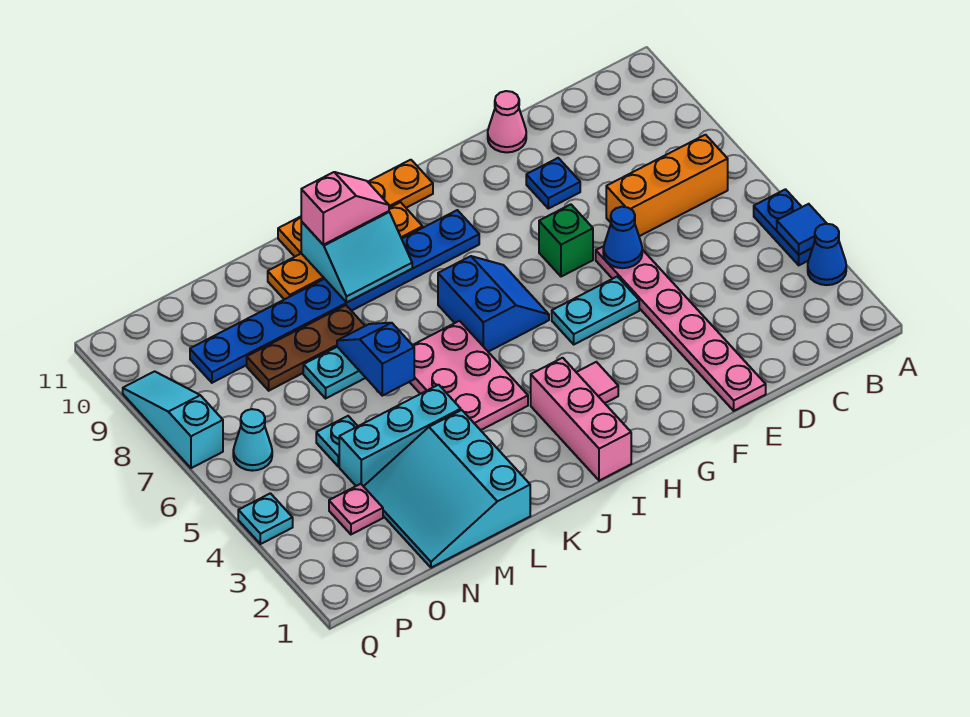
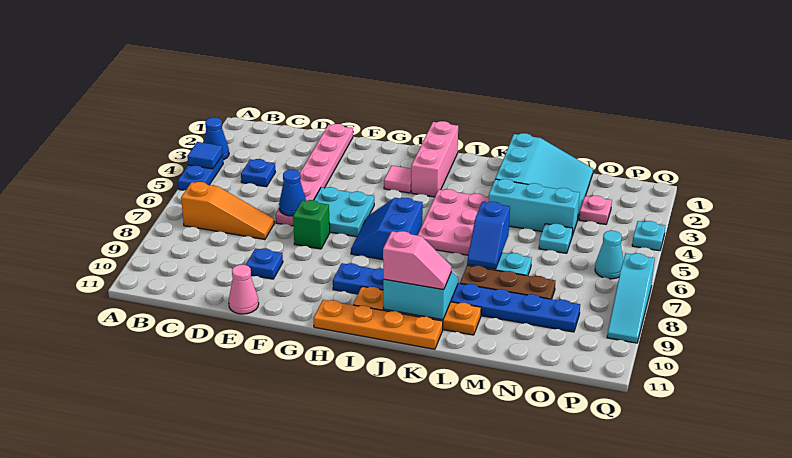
orange 1x3 brick [606,135,728,236] -> orange 1x3 slope [181,182,274,239]
none -> blue 1x1 plate [241,159,275,187]
cyan 1x2 plate [552,276,639,344] -> cyan 2x2 plate [314,187,374,237]
pink 1x2 slope [301,172,389,245] -> pink 1x2 slope turned to [383,231,452,290]

